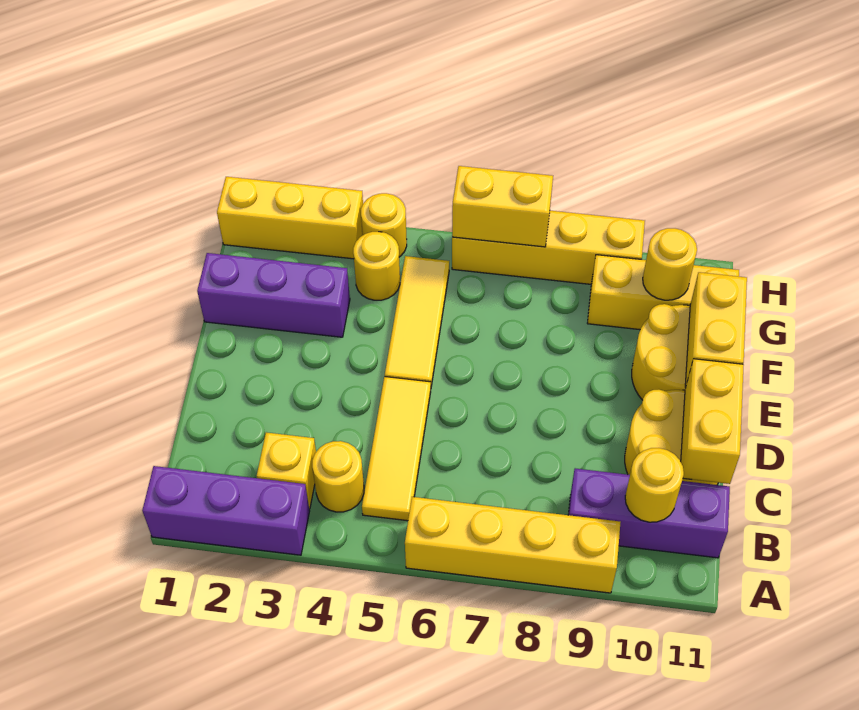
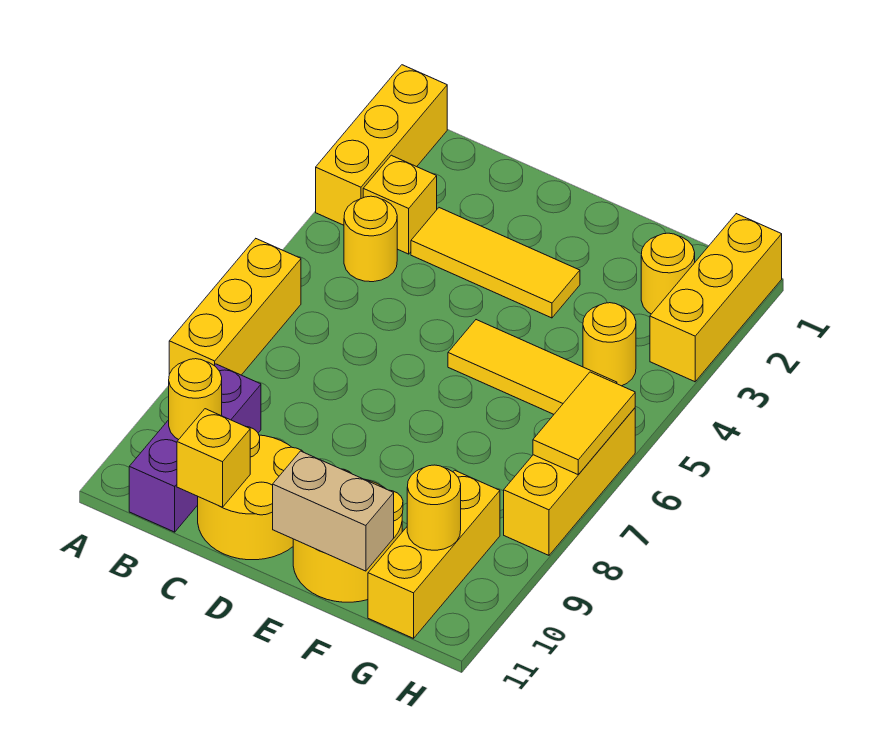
purple 1x3 brick [142,466,310,555] -> yellow 1x3 brick [316,65,447,225]
yellow 1x4 brick [405,497,621,593] -> yellow 1x3 brick [169,239,301,375]
yellow 1x3 tile [362,377,431,521] -> yellow 1x3 tile moved to [411,208,580,318]
yellow 1x2 brick [681,359,744,484] -> yellow 1x1 brick [177,409,250,507]
yellow 1x2 brick [685,272,747,387] -> tan 1x2 brick [273,451,394,571]
purple 1x3 brick [197,253,350,337] -> none
yellow 1x1 round brick [361,193,407,257] -> yellow 1x1 round brick moved to [641,233,695,314]
yellow 1x4 brick [452,211,645,284] -> yellow 1x3 brick [504,408,635,555]
yellow 1x2 brick [452,166,553,247] -> yellow 1x2 tile [533,372,635,475]

